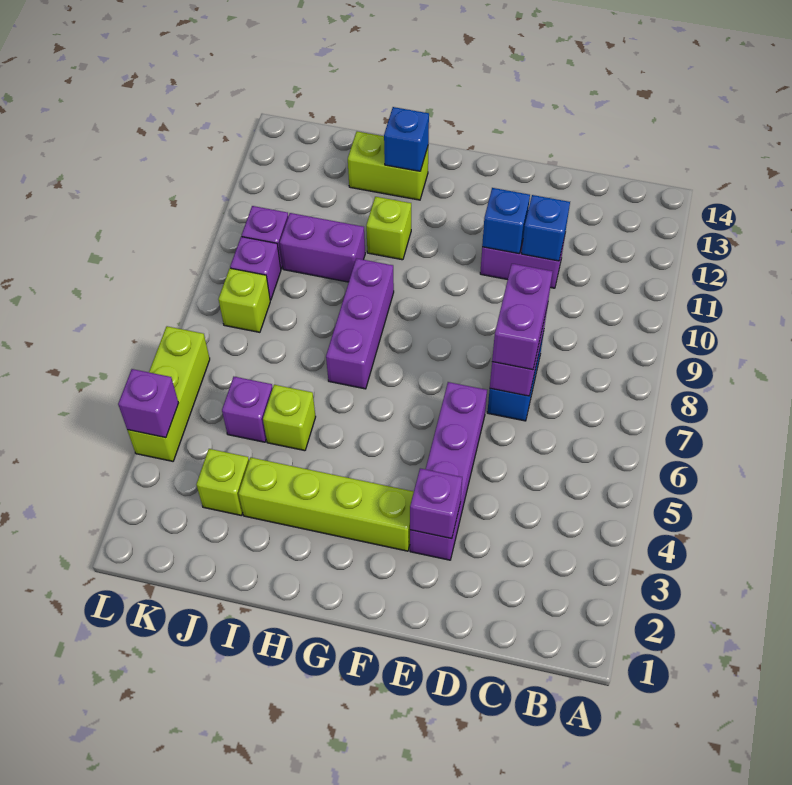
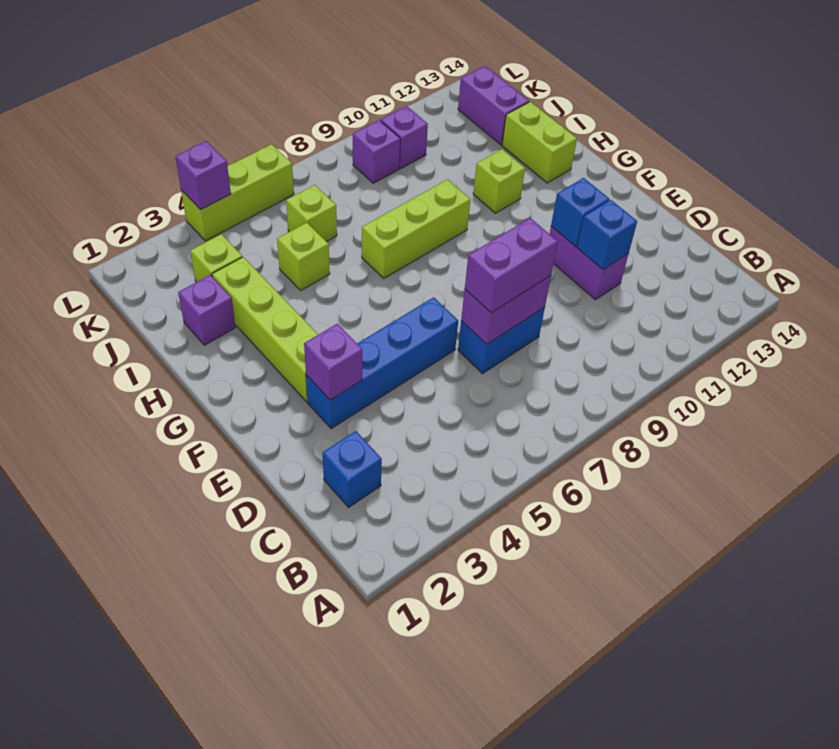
purple 1x4 brick [410,382,487,560] -> blue 1x4 brick [306,297,458,429]
purple 1x3 brick [326,258,394,389] -> lime 1x3 brick [362,179,470,278]
blue 1x1 brick [384,107,429,171] -> blue 1x1 brick moved to [323,431,382,507]
purple 1x2 brick [280,213,365,282] -> purple 1x2 brick moved to [458,66,529,145]
purple 1x1 brick [222,377,273,442] -> purple 1x1 brick moved to [178,275,236,345]
lime 1x1 brick [218,268,270,332] -> lime 1x1 brick moved to [286,185,337,242]

